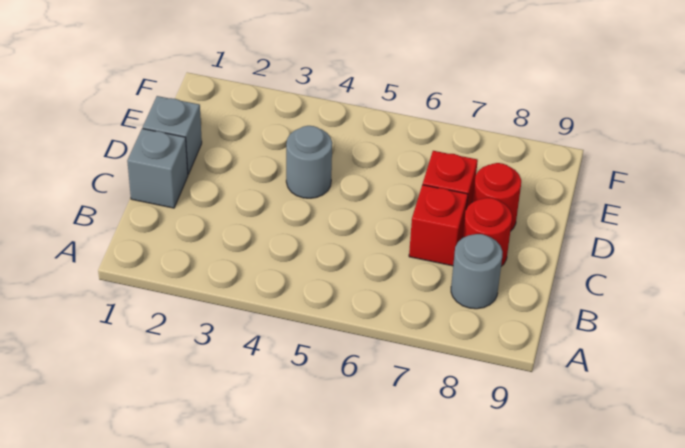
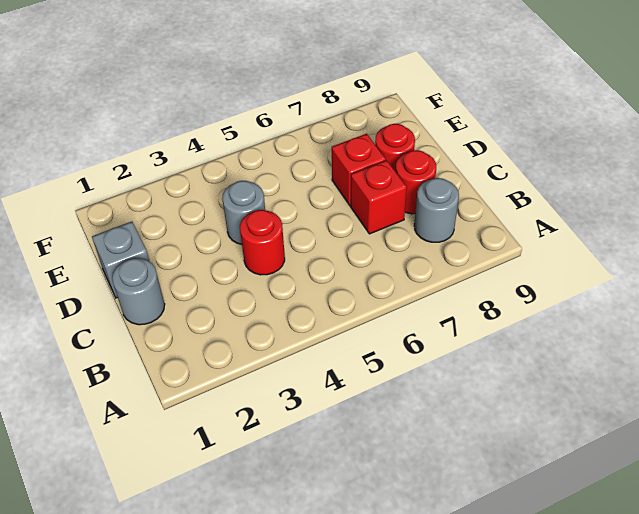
grey 1x1 brick [127,129,188,208] -> grey 1x1 round brick [112,258,165,325]
none -> red 1x1 round brick [240,210,285,275]

